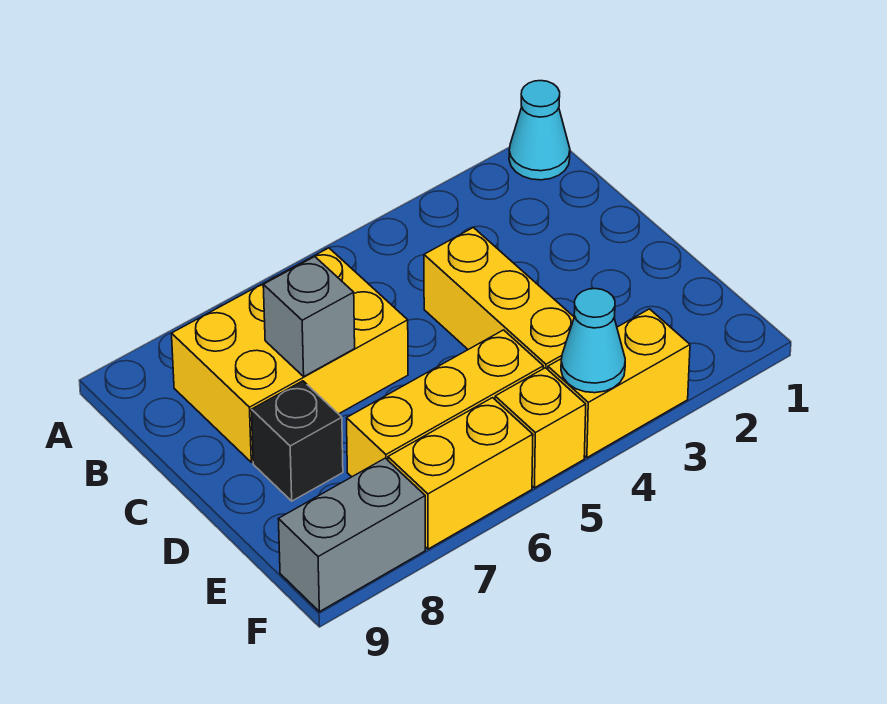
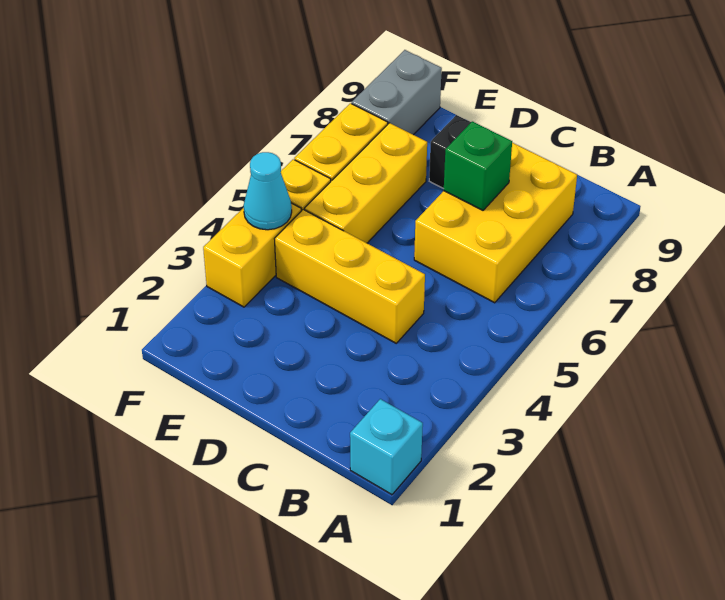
cyan 1x1 cone [509,81,570,180] -> cyan 1x1 brick [350,399,423,495]
grey 1x1 brick [263,257,355,376] -> green 1x1 brick [444,121,512,210]

